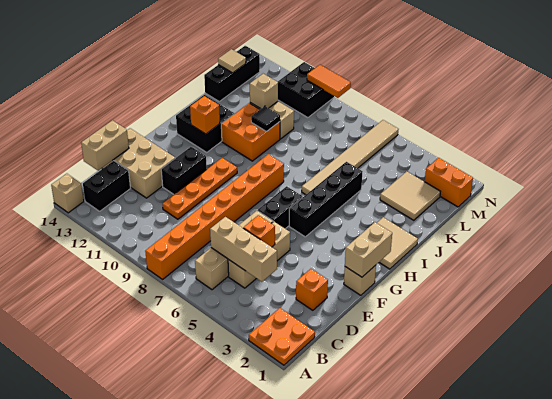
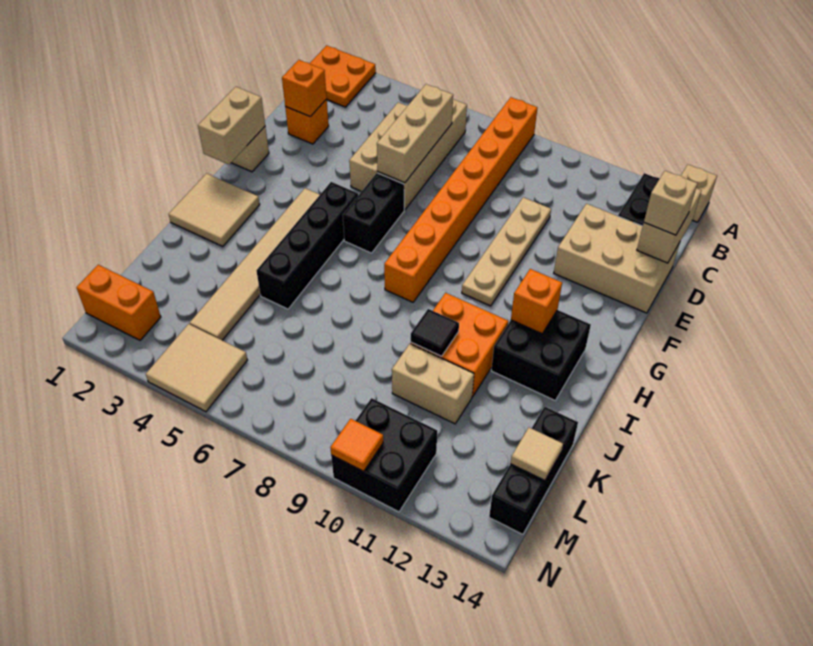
tan 1x3 brick [210,217,277,282] -> tan 1x3 brick turned to [377,84,453,183]
orange 1x1 brick [243,215,275,247] -> orange 1x1 brick moved to [282,60,327,117]
orange 1x4 plate [163,158,237,219] -> tan 1x4 plate [462,197,551,306]
black 1x2 brick [161,147,207,194] -> none
tan 1x6 tile [302,120,399,195] -> tan 1x6 tile moved to [190,188,320,340]
tan 2x2 tile [380,171,440,220] -> tan 2x2 tile moved to [146,324,247,412]
tan 1x1 brick [250,74,278,109] -> tan 1x1 brick moved to [644,171,697,235]
orange 1x2 tile [307,65,351,98] -> orange 1x1 tile [330,419,383,472]

